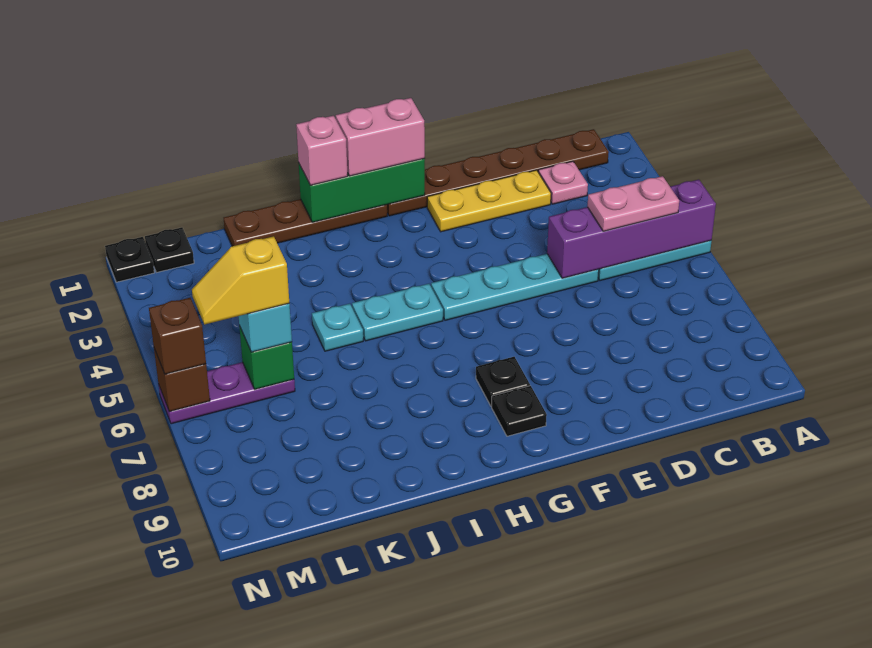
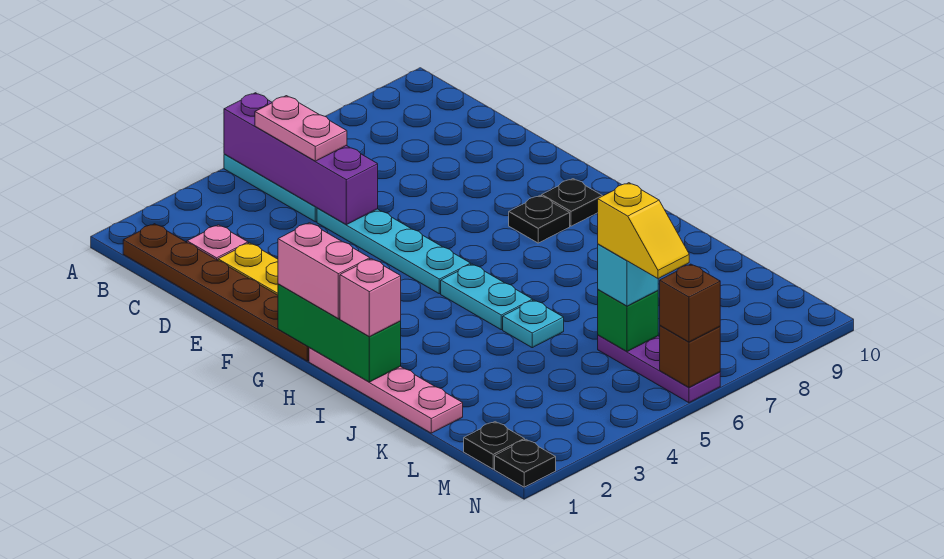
brown 1x4 plate [224,199,387,246] -> pink 1x4 plate [309,348,463,433]

